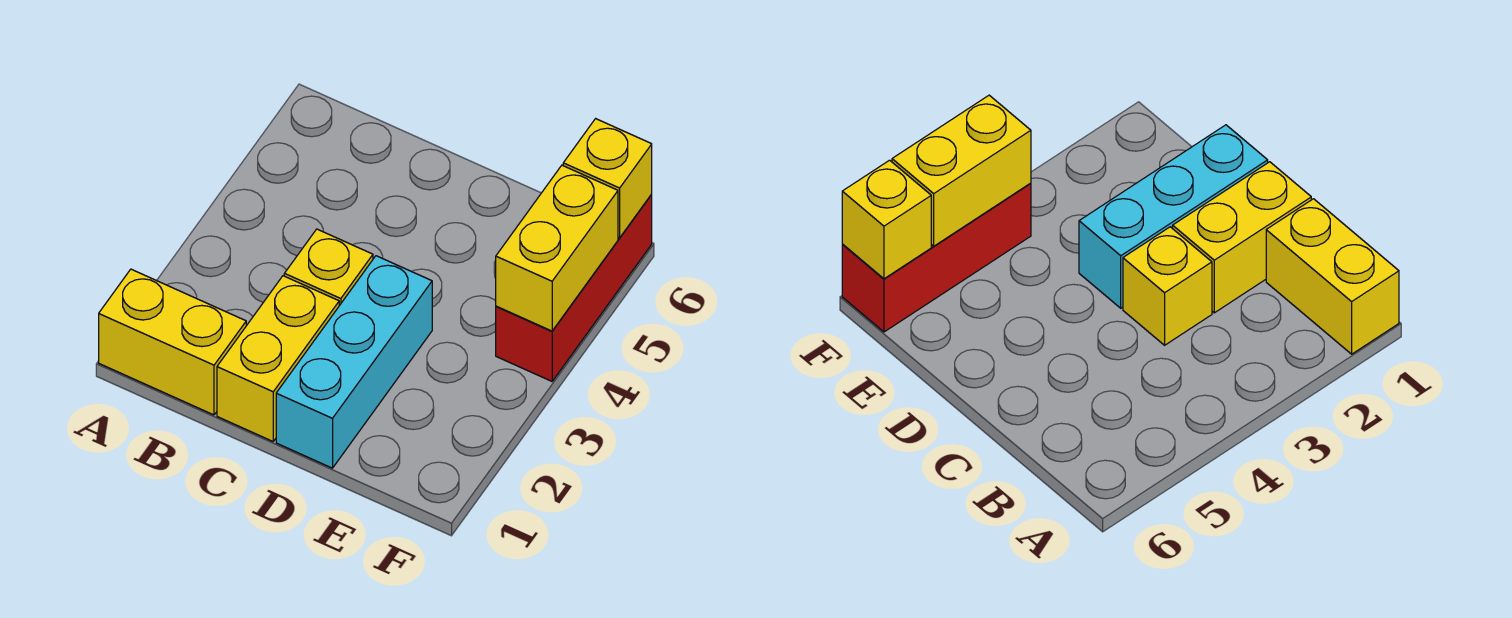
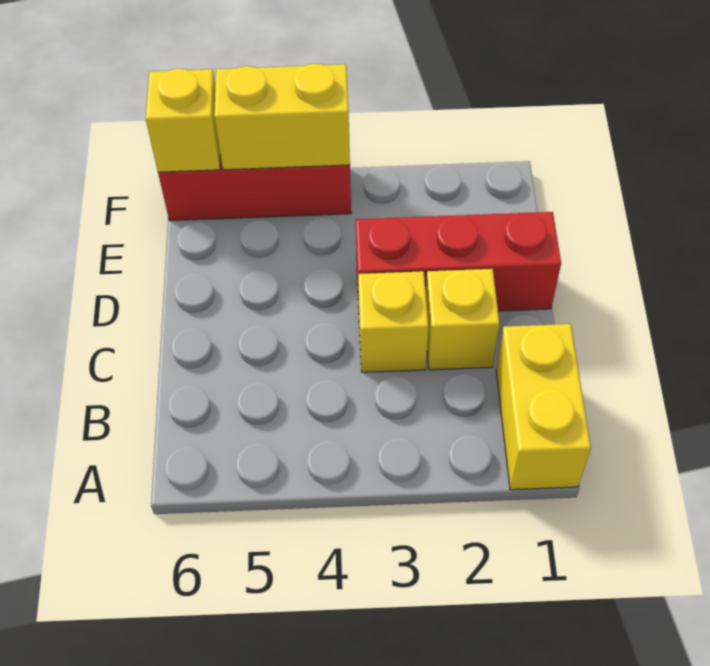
yellow 1x2 brick [217,276,339,441] -> yellow 1x1 brick [426,269,499,370]
cyan 1x3 brick [276,256,432,468] -> red 1x3 brick [356,212,561,311]

